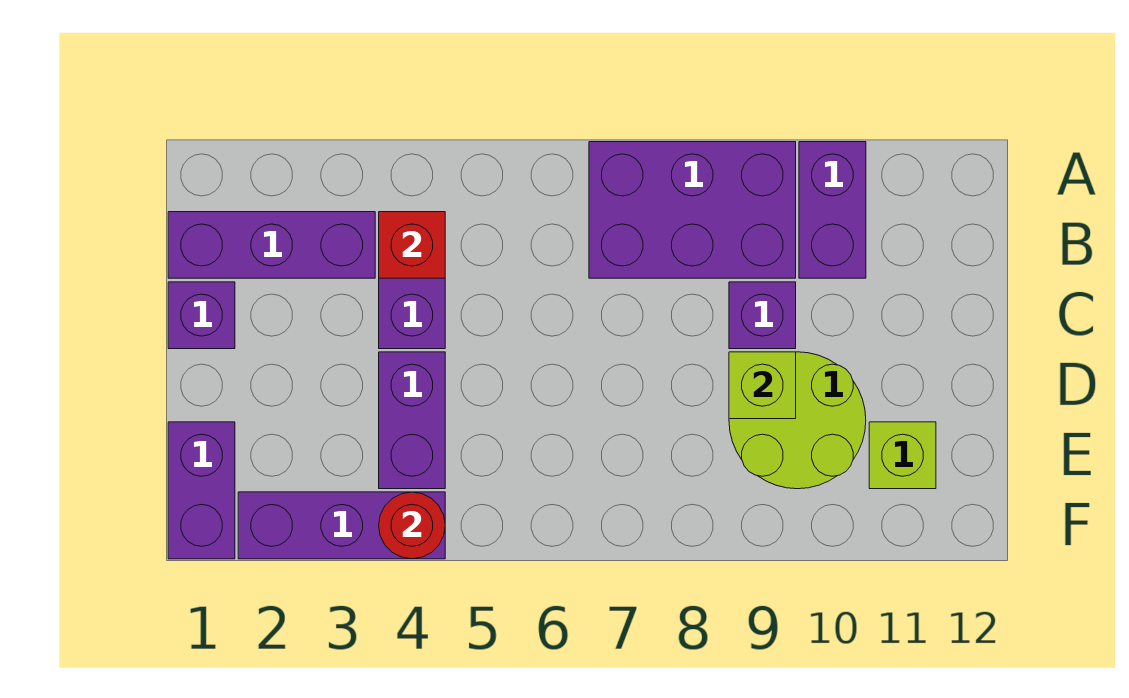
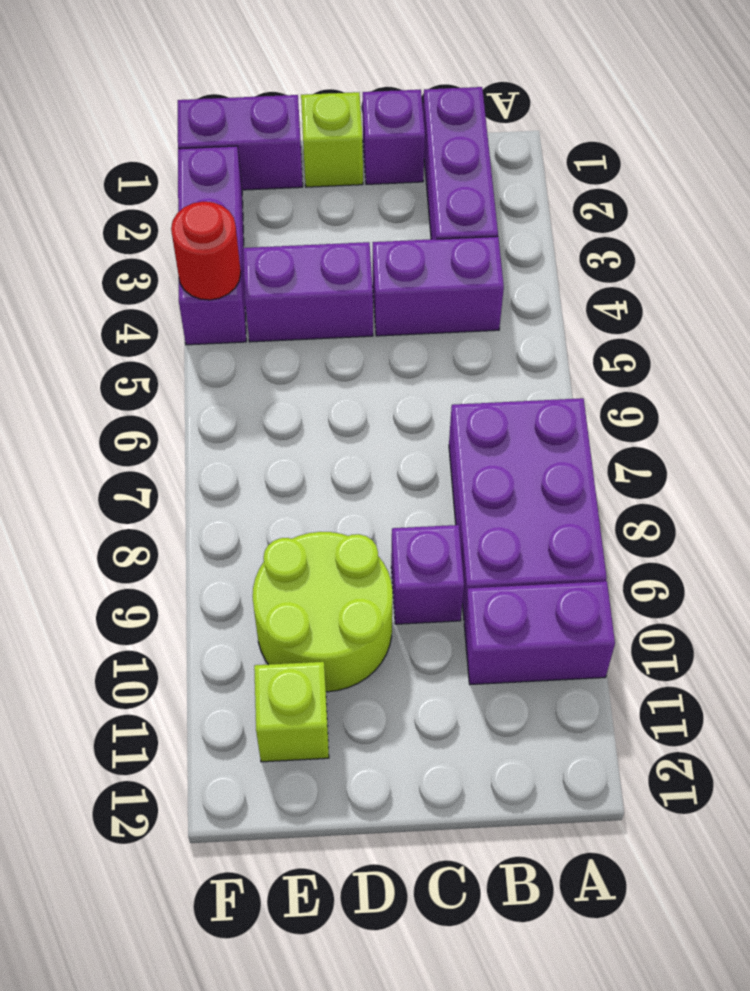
red 1x1 brick [379,212,445,278] -> none
lime 1x1 brick [729,352,796,419] -> lime 1x1 brick moved to [301,92,363,187]

